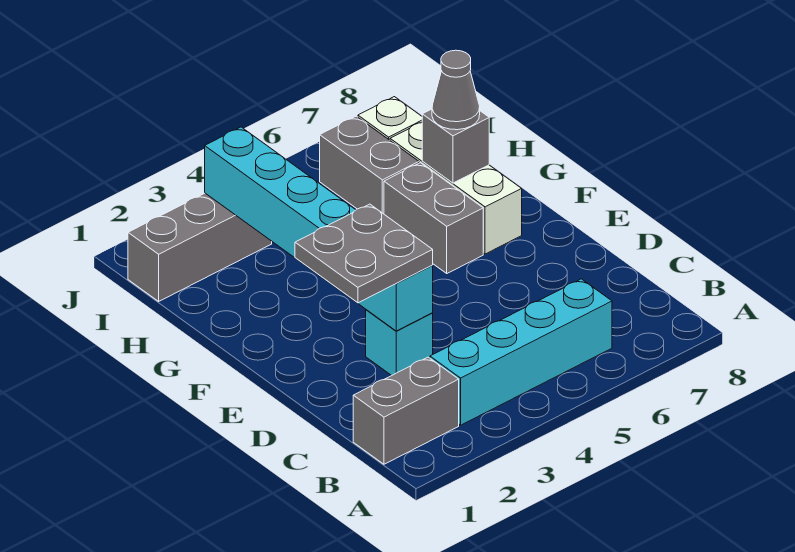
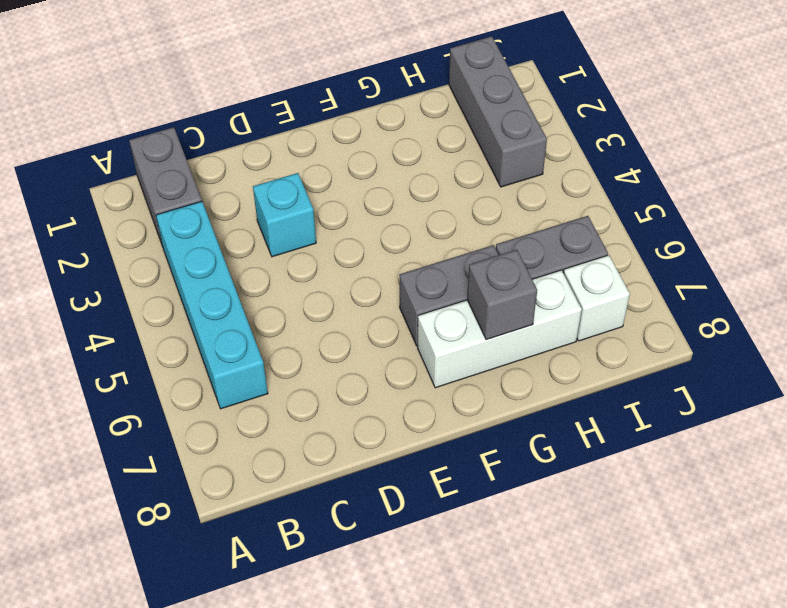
grey 2x2 plate [295,204,433,303] -> none
cyan 1x6 brick [205,127,433,331] -> none
grey 1x1 cone [432,50,480,130] -> none

